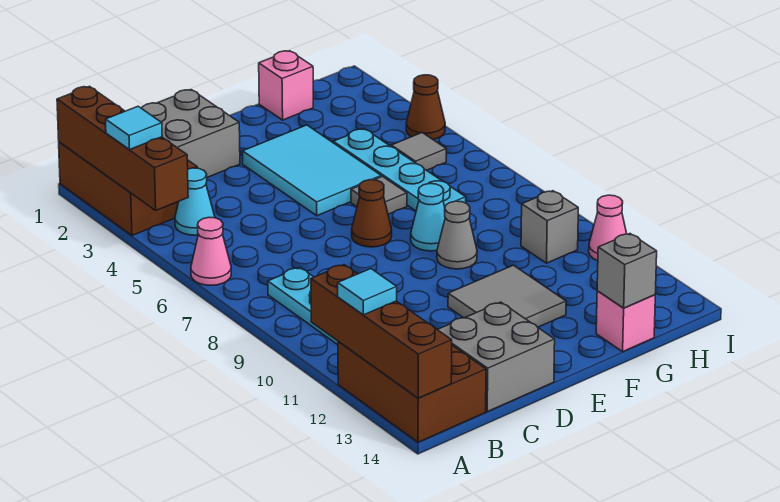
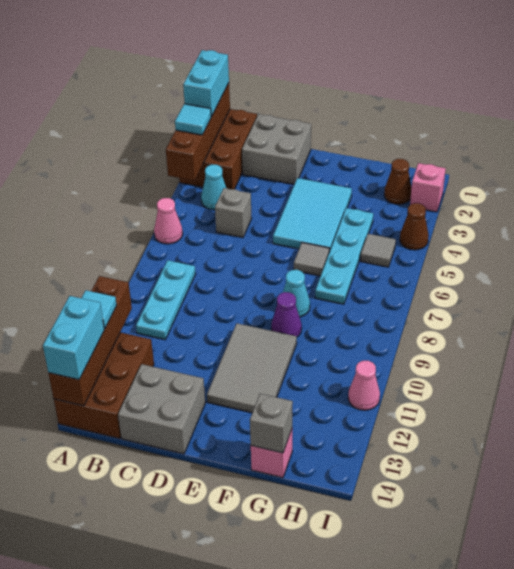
none -> cyan 1x2 brick [183,50,229,117]
none -> cyan 1x2 brick [43,296,104,380]
brown 1x1 cone [352,180,392,247] -> brown 1x1 cone moved to [384,159,412,204]
grey 2x2 tile [448,265,566,327] -> grey 2x3 tile [207,323,297,413]
grey 1x1 cone [437,201,477,269] -> purple 1x1 cone [271,292,302,337]
pink 1x1 brick [259,51,313,120] -> pink 1x1 brick moved to [410,163,446,212]
grey 1x1 brick [521,191,578,263] -> grey 1x1 brick moved to [215,188,252,238]

